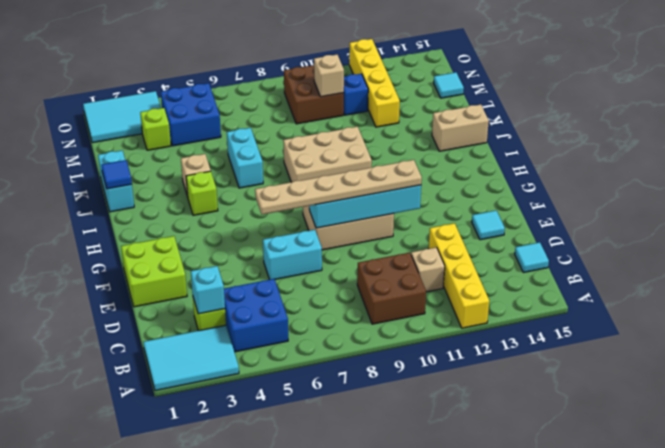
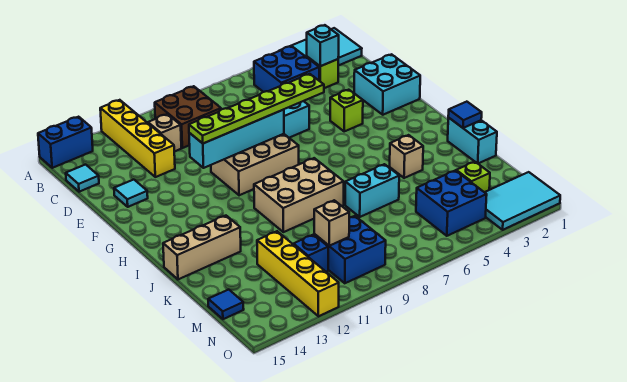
none -> blue 1x2 brick [38,117,93,168]
lime 2x2 brick [121,236,187,307] -> cyan 2x2 brick [354,54,420,115]
tan 1x6 plate [255,160,422,215] -> lime 1x6 plate [189,74,324,143]
lime 1x1 brick [186,171,218,215] -> lime 1x1 brick moved to [330,90,363,131]
cyan 1x2 brick [227,128,263,188] -> cyan 1x2 brick turned to [345,164,399,217]
tan 1x2 brick [432,104,489,151] -> tan 1x3 brick [163,216,241,279]
brown 2x2 brick [284,65,344,124] -> blue 2x2 brick [314,216,386,283]
cyan 1x1 tile [434,72,464,98] -> blue 1x1 tile [208,290,244,319]

